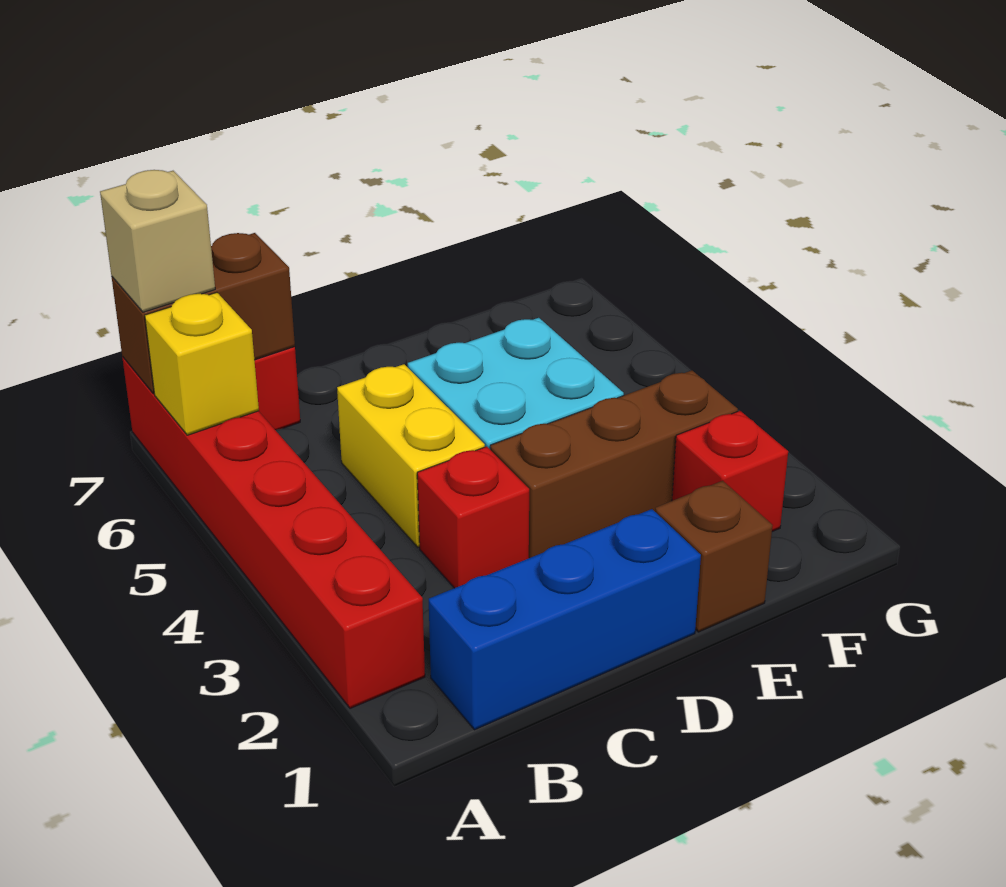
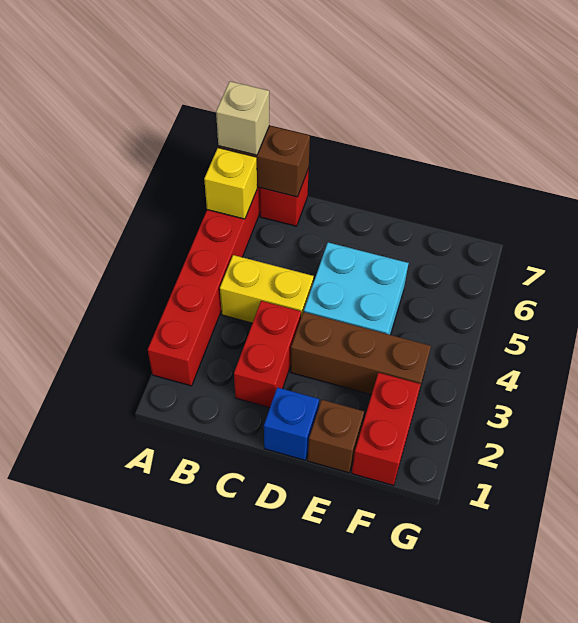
blue 1x3 brick [429,509,701,730] -> blue 1x1 brick [264,387,319,460]
red 1x1 brick [417,446,529,588] -> red 1x2 brick [234,301,301,408]
yellow 1x2 brick [337,364,485,547] -> yellow 1x2 brick turned to [220,255,314,323]
red 1x1 brick [672,411,788,532] -> red 1x2 brick [352,373,421,486]

